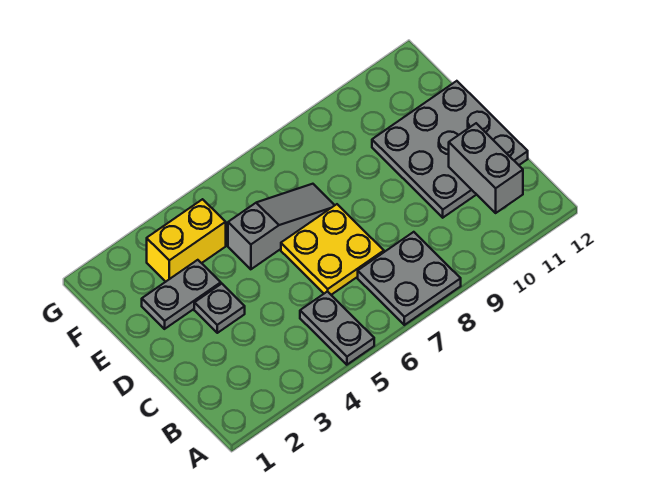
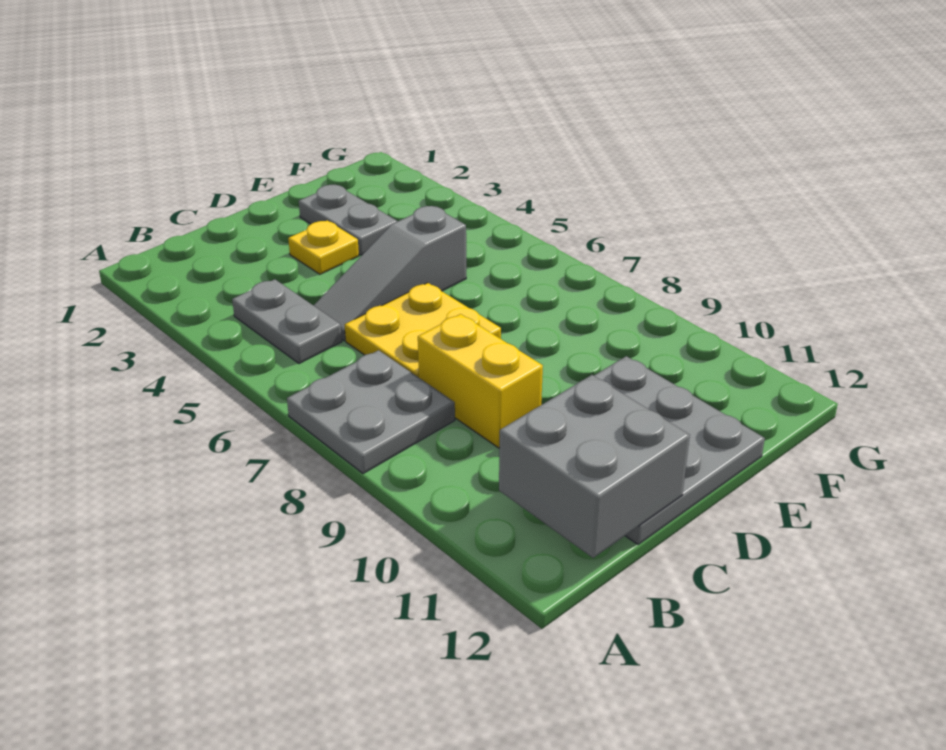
grey 1x2 plate [300,291,374,365] -> grey 1x2 plate turned to [232,279,342,364]
grey 1x2 brick [449,123,523,213] -> grey 2x2 brick [499,375,690,558]
grey 1x1 plate [194,284,245,333] -> yellow 1x1 plate [288,220,359,274]
grey 1x3 slope [228,184,335,269] -> grey 1x3 slope turned to [313,206,466,341]
yellow 1x2 brick [147,199,226,282] -> yellow 1x2 brick moved to [418,314,543,448]

